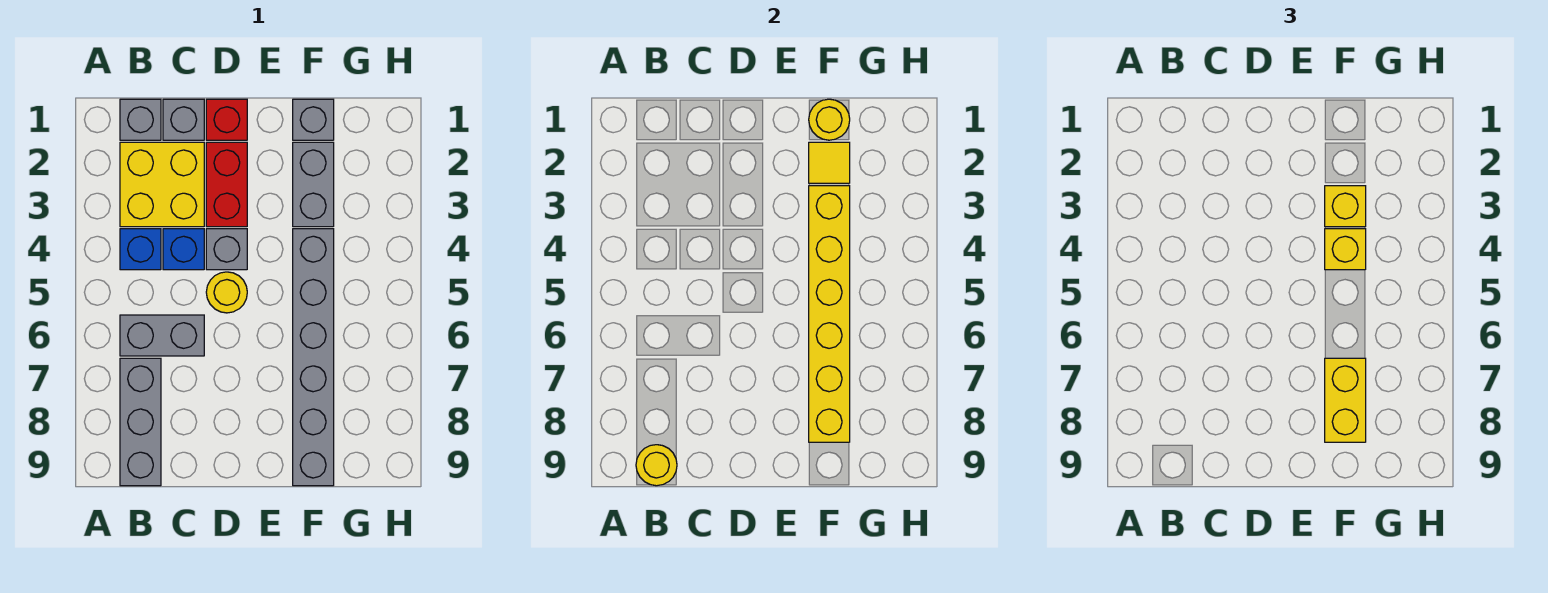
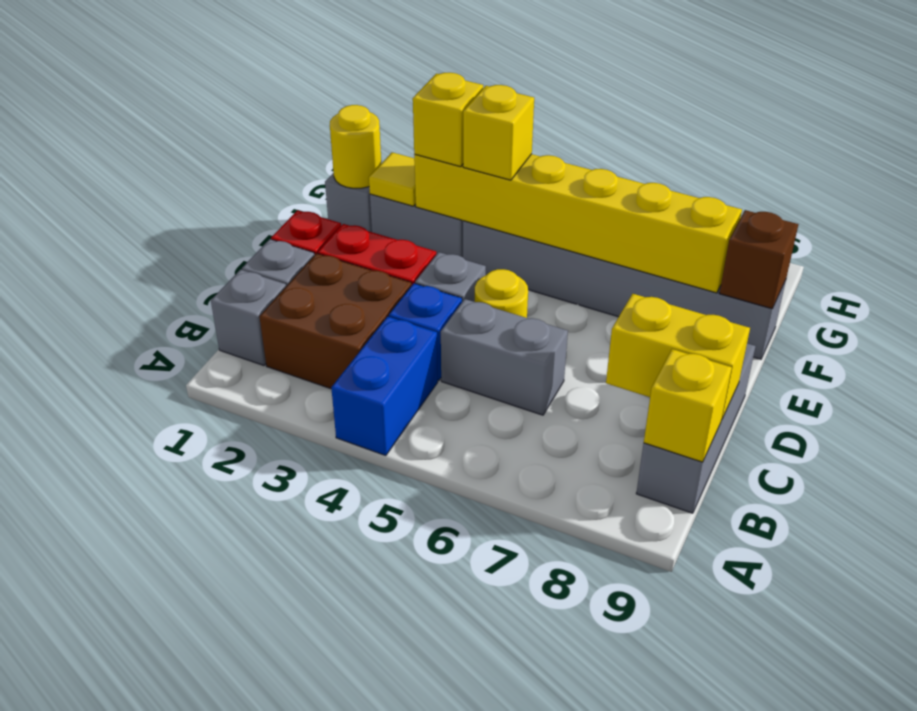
yellow 2x2 brick [120,142,204,227] -> brown 2x2 brick [260,254,411,389]
blue 1x1 brick [120,229,161,270] -> blue 1x2 brick [331,317,438,456]
grey 1x2 brick [120,315,204,356] -> grey 1x2 brick turned to [441,299,568,415]
grey 1x3 brick [120,358,161,486] -> grey 1x3 brick turned to [636,343,755,513]
yellow 1x1 round brick [636,445,677,486] -> yellow 1x1 brick [644,349,732,462]
yellow 1x2 brick [1325,358,1366,442] -> yellow 1x2 brick moved to [606,294,750,420]
none -> brown 1x1 brick [719,210,798,309]

